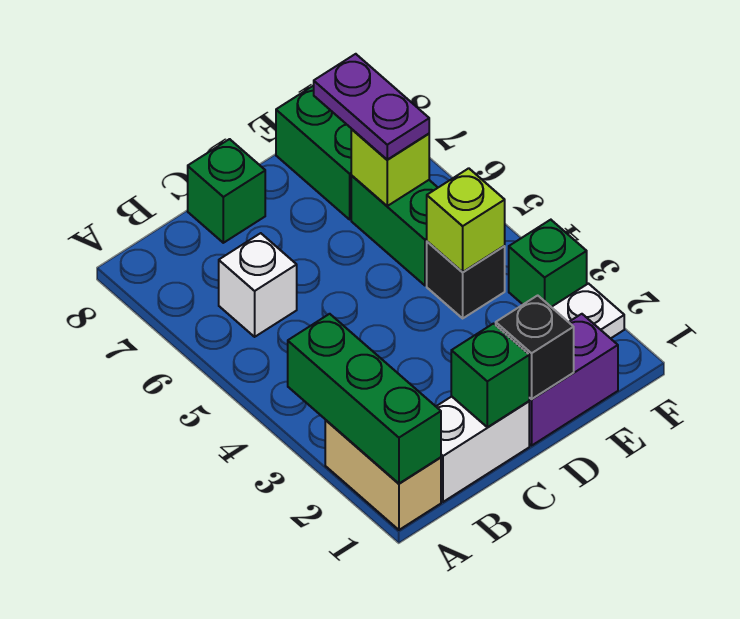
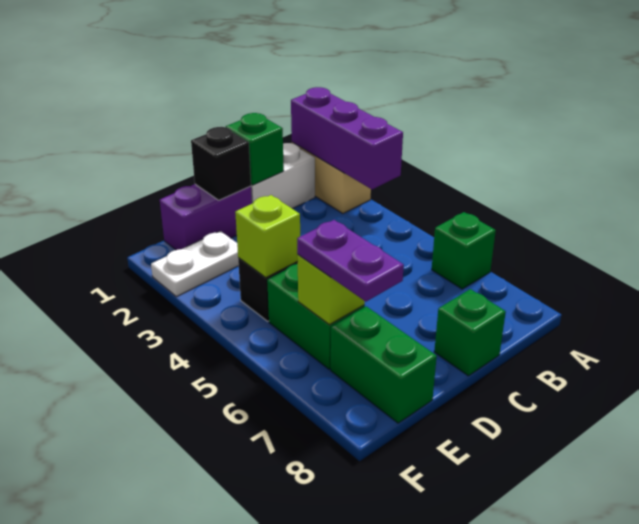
green 1x3 brick [288,314,441,483] -> purple 1x3 brick [291,87,403,189]
white 1x1 brick [219,233,297,337] -> none
green 1x1 brick [509,220,587,307] -> green 1x1 brick moved to [432,212,496,289]

